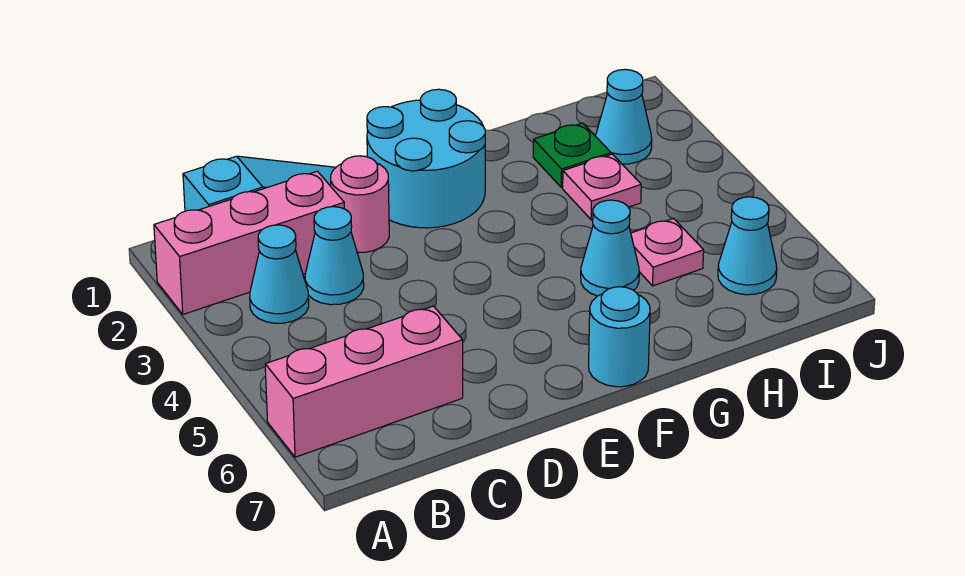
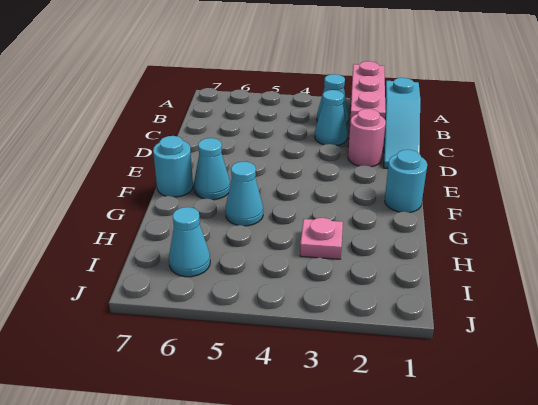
pink 1x3 brick [265,306,463,457] -> none
cyan 2x2 round brick [367,89,485,228] -> cyan 1x1 round brick [385,150,427,213]
green 1x1 plate [533,123,611,187] -> none
pink 1x1 plate [631,219,704,286] -> none
cyan 1x1 cone [596,70,652,164] -> cyan 1x1 cone moved to [194,138,230,200]

